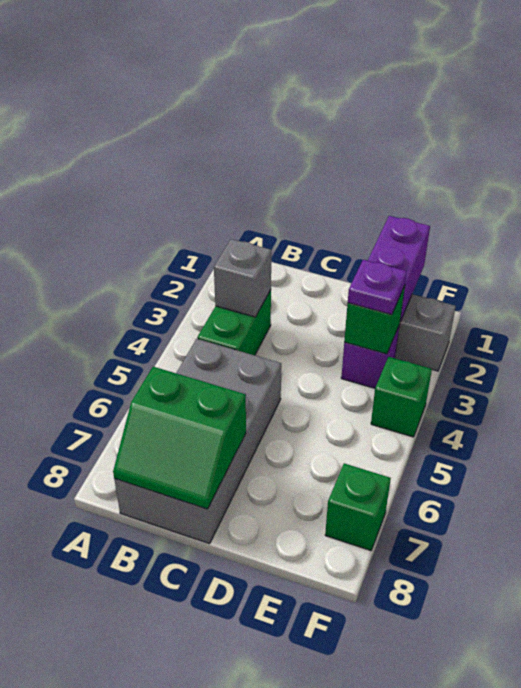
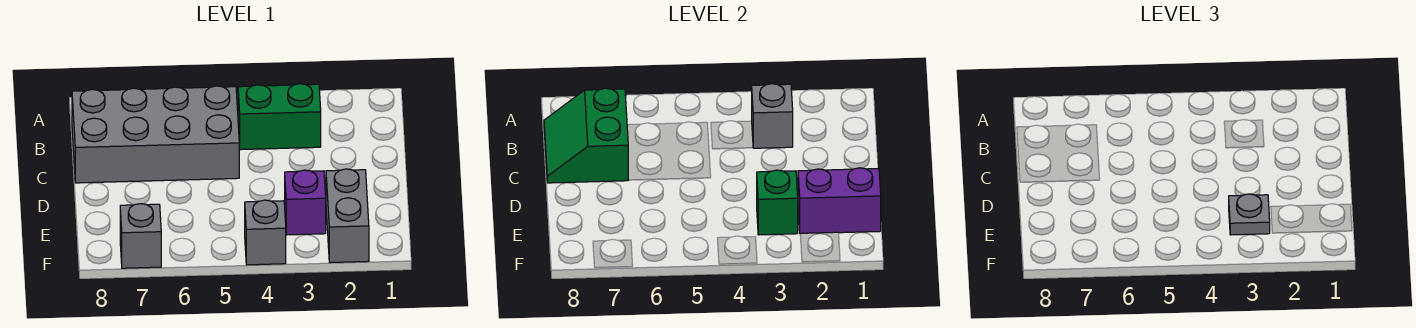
purple 1x1 plate [348,260,407,314] -> grey 1x1 plate [1229,194,1270,235]
green 1x1 brick [371,357,432,437] -> grey 1x1 brick [245,200,286,265]
green 1x1 brick [325,463,391,551] -> grey 1x1 brick [120,204,161,268]

